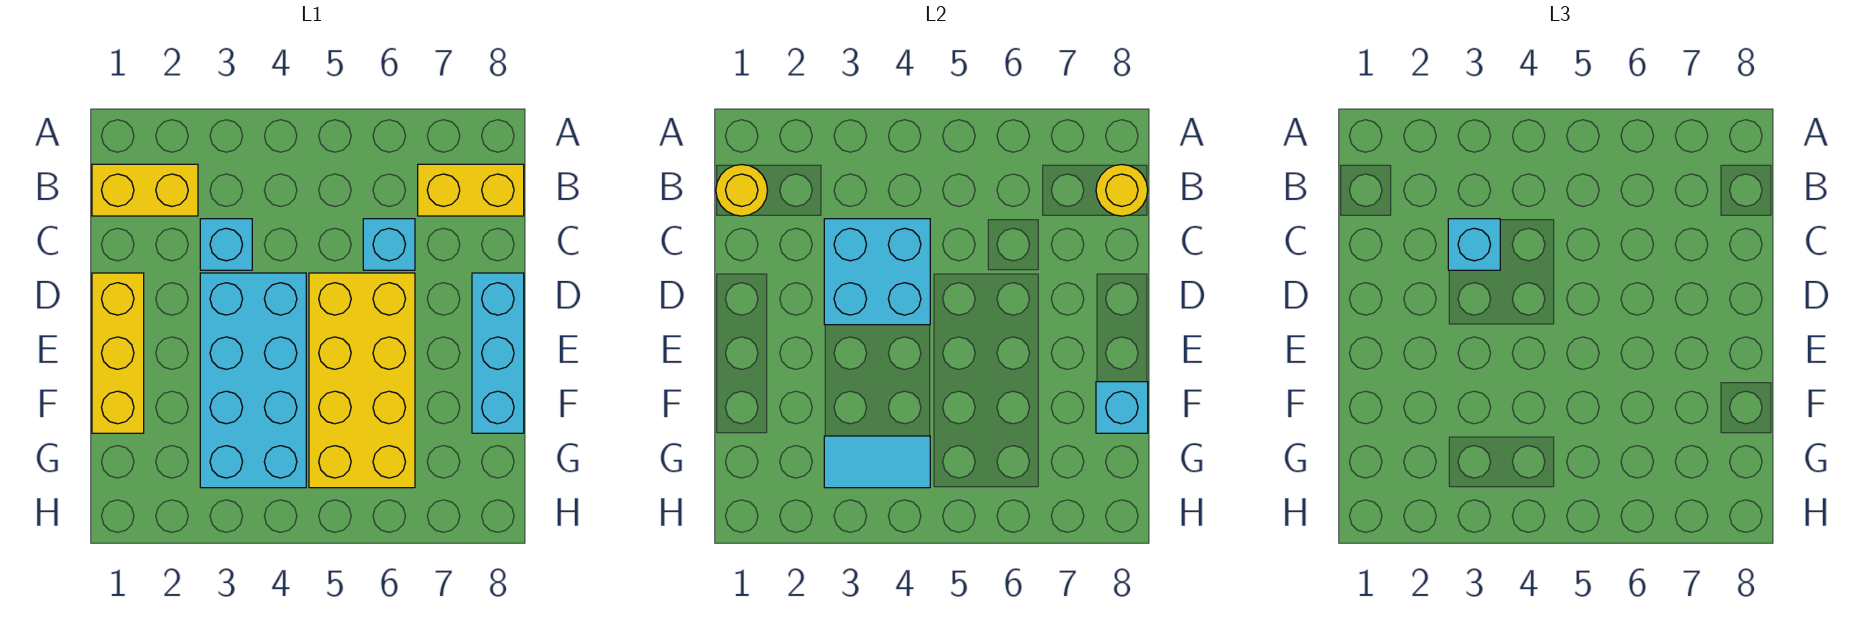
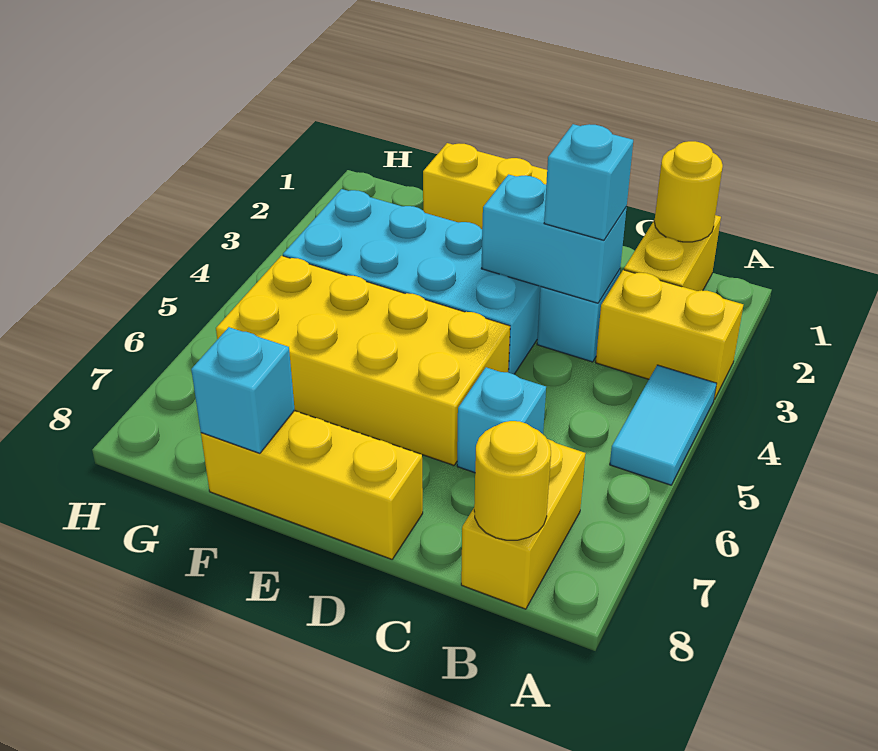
none -> yellow 1x2 brick [596,270,743,400]
cyan 2x2 brick [824,219,930,325] -> cyan 1x2 brick [481,174,627,303]
cyan 1x3 brick [472,273,524,433] -> yellow 1x3 brick [201,411,423,559]
cyan 1x2 tile [824,436,930,488] -> cyan 1x2 tile moved to [610,365,717,485]

